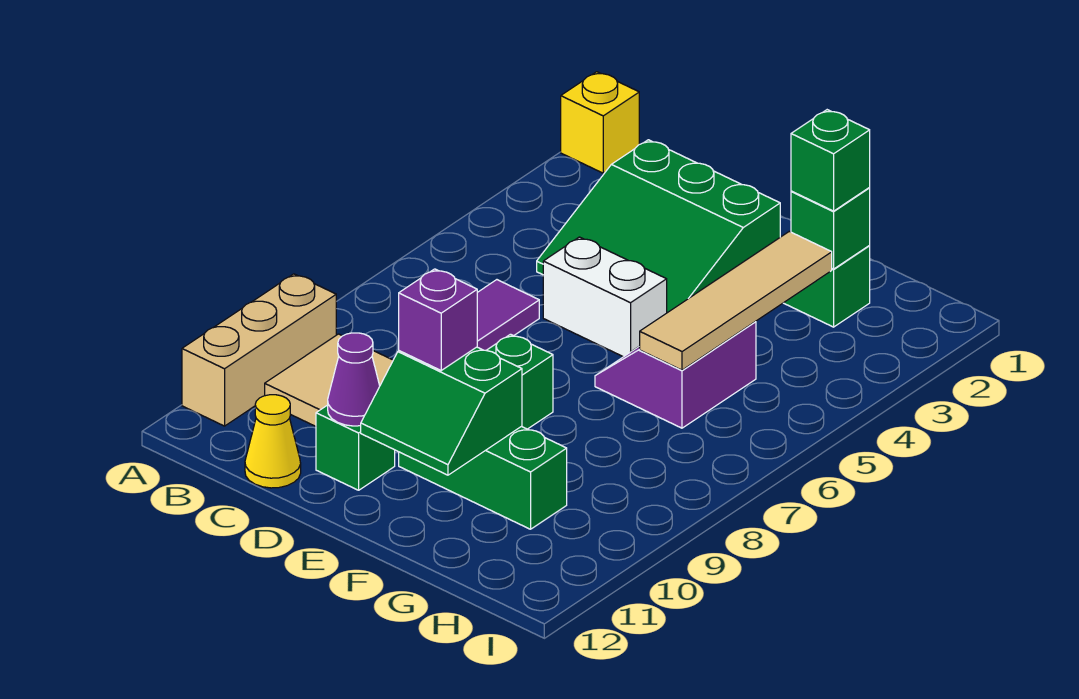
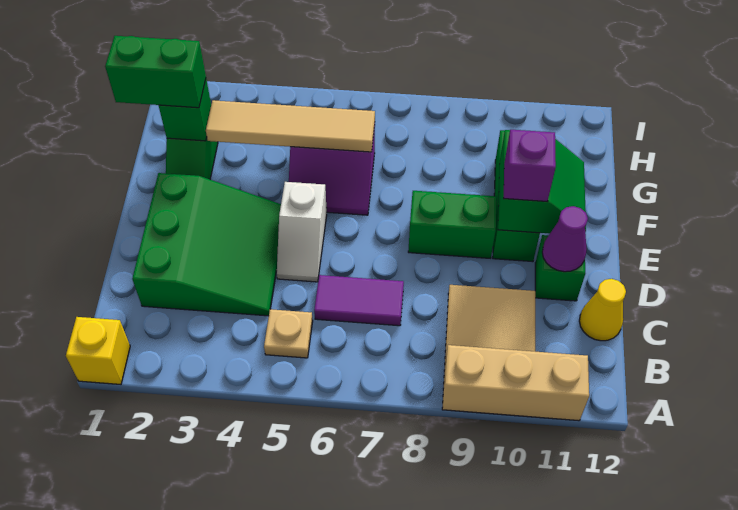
none -> tan 1x1 plate [264,309,313,358]
white 1x2 brick [543,237,667,357] -> white 1x2 slope [277,182,327,282]
green 1x1 brick [791,110,870,211] -> green 1x2 brick [105,36,206,108]

